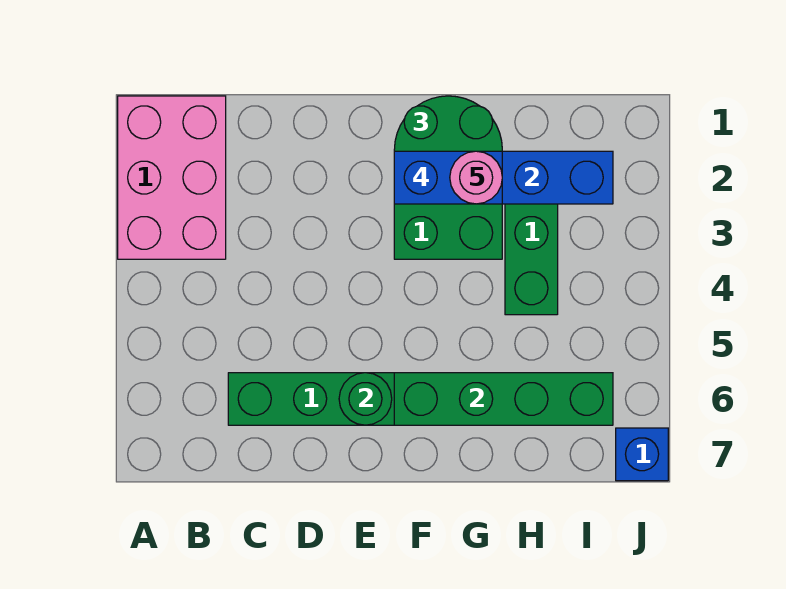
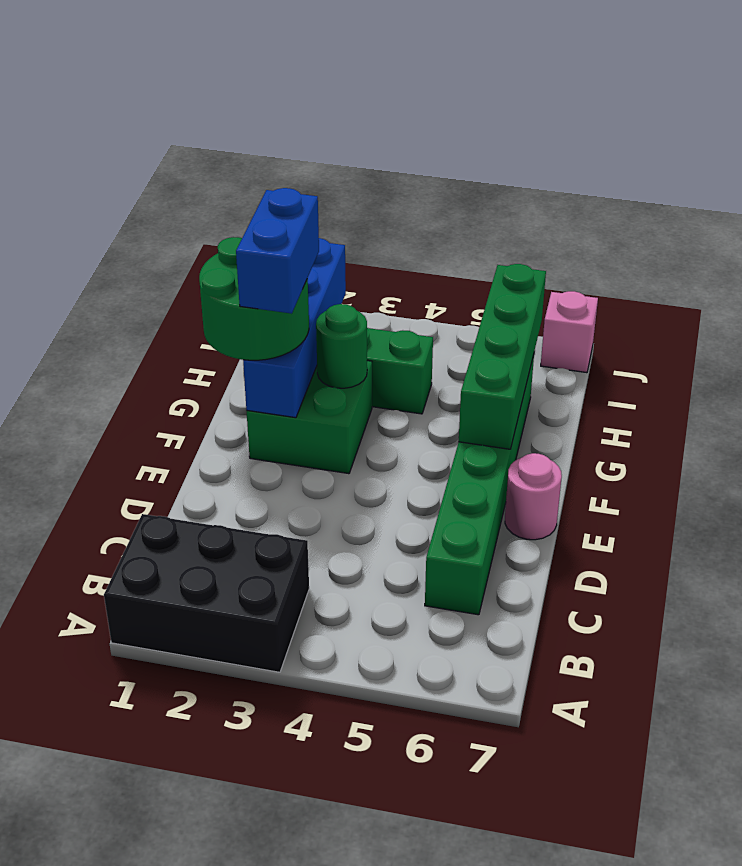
pink 2x3 brick [118,96,226,259] -> black 2x3 brick [104,514,309,672]
green 1x1 round brick [339,373,392,425] -> green 1x1 round brick moved to [316,304,367,388]
pink 1x1 round brick [450,151,502,204] -> pink 1x1 round brick moved to [505,453,562,540]
blue 1x1 brick [616,428,668,481] -> pink 1x1 brick [541,291,598,373]

